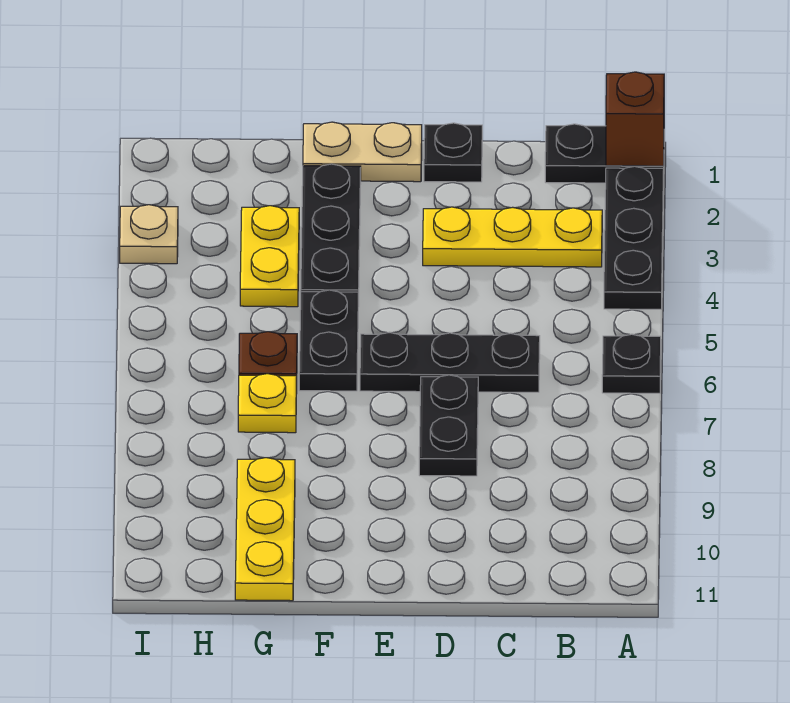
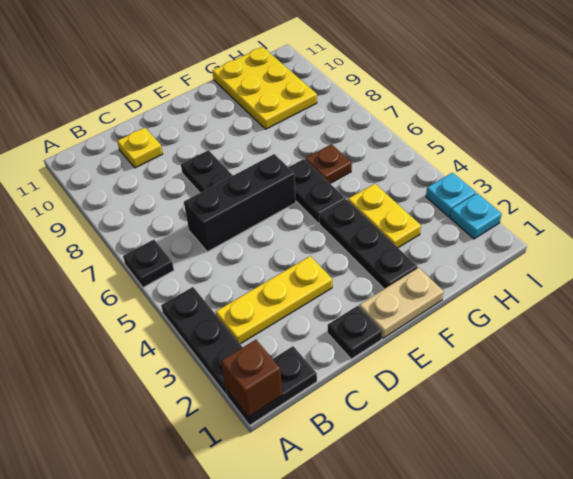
black 1x3 plate [360,333,540,392] -> black 1x3 brick [184,154,296,252]
yellow 1x1 plate [238,374,297,433] -> yellow 1x1 plate moved to [117,128,163,168]
yellow 1x3 plate [235,458,295,601] -> yellow 2x3 plate [213,47,317,129]
none -> cyan 1x1 plate [450,193,502,239]
tan 1x1 plate [120,205,178,264] -> cyan 1x1 plate [426,173,476,217]

